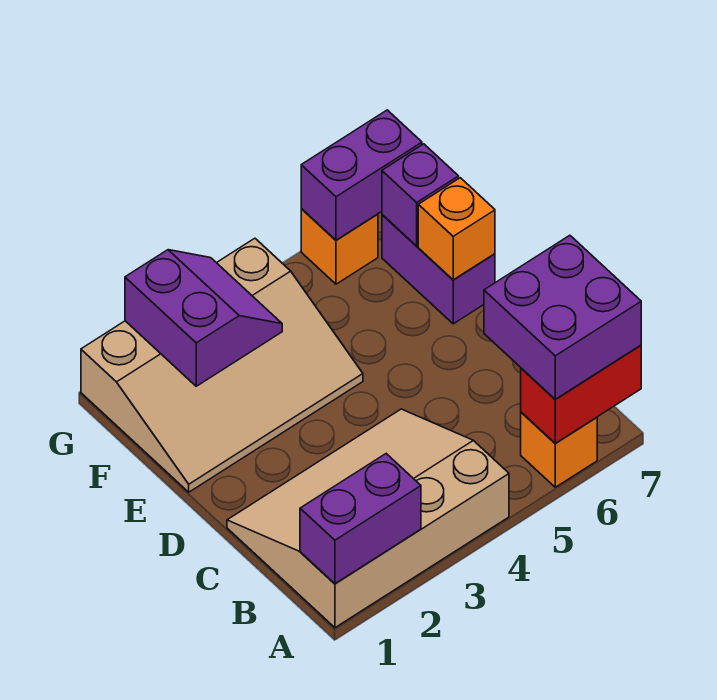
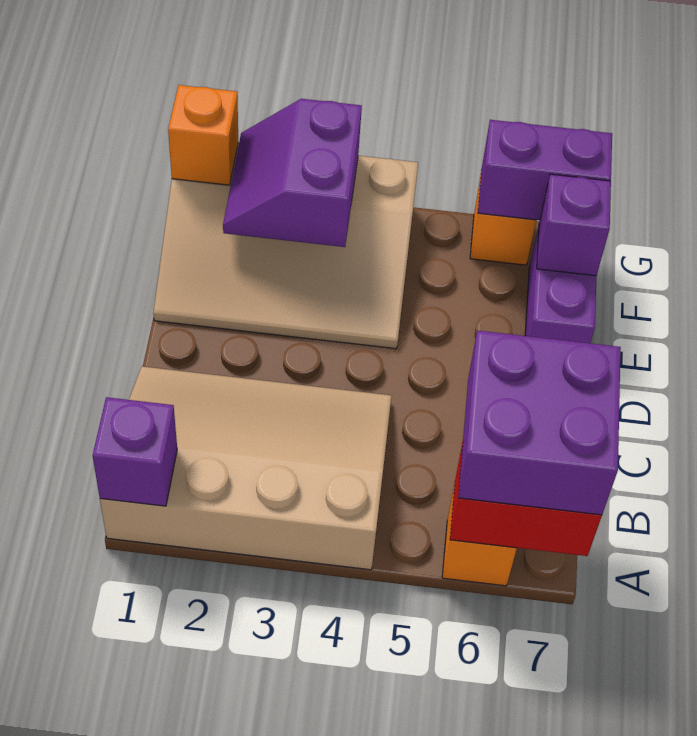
purple 1x2 brick [300,454,421,584] -> purple 1x1 brick [92,397,177,506]
orange 1x1 brick [418,178,495,280] -> orange 1x1 brick moved to [168,85,238,185]
purple 2x2 slope [125,250,282,386] -> purple 2x2 slope turned to [223,99,362,247]

